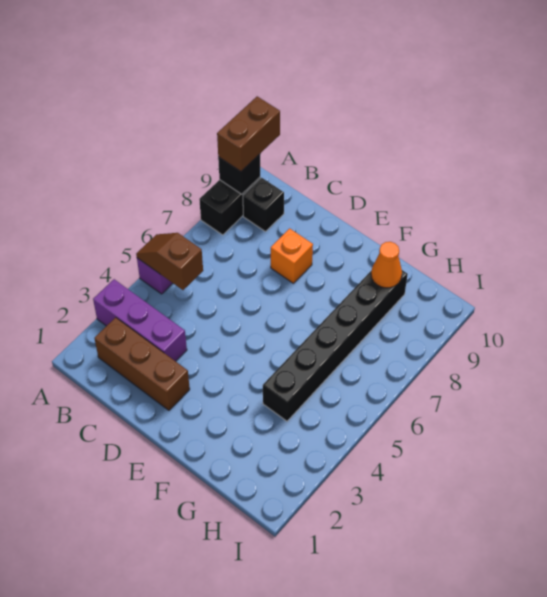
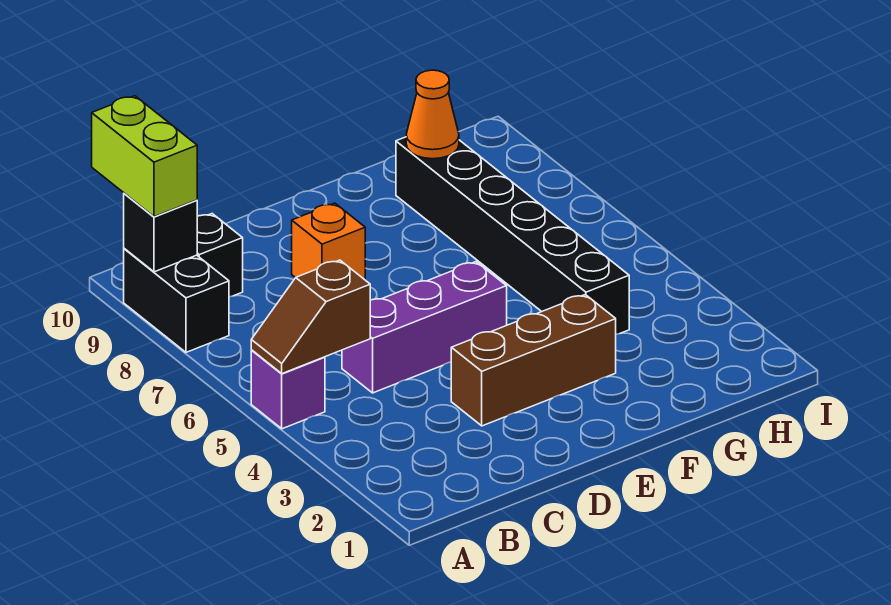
purple 1x3 brick [93,279,187,361] -> purple 1x3 brick moved to [342,262,507,393]
brown 1x2 brick [217,96,280,171] -> lime 1x2 brick [92,96,197,217]
brown 1x3 brick [94,317,190,410] -> brown 1x3 brick moved to [451,295,616,426]

